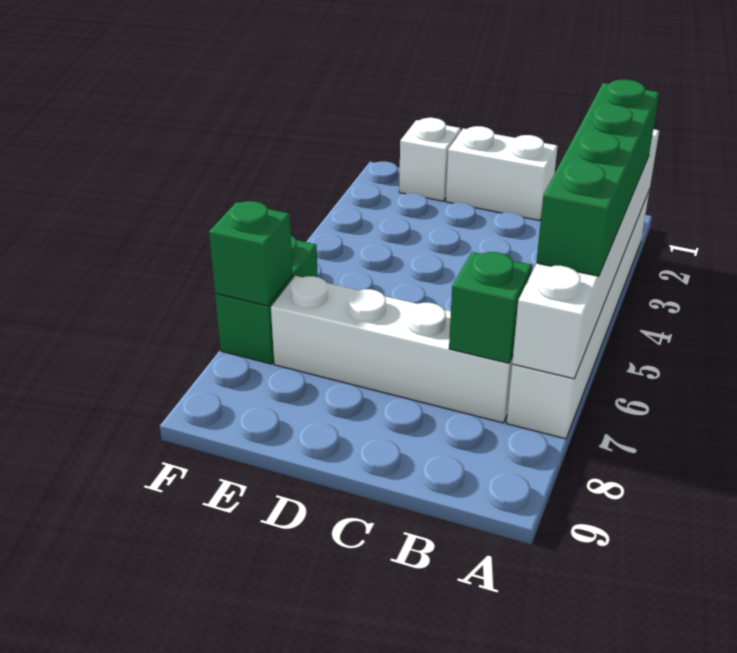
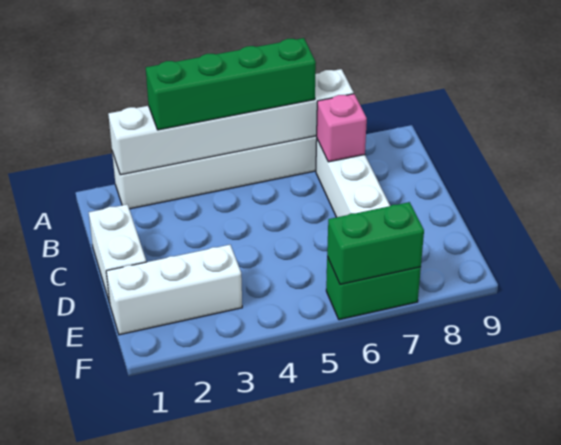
green 1x1 brick [449,252,532,363] -> pink 1x1 brick [317,94,367,162]
white 1x1 brick [399,118,461,201] -> white 1x3 brick [106,245,242,335]
green 1x1 brick [209,201,293,306] -> green 1x2 brick [327,202,424,285]

